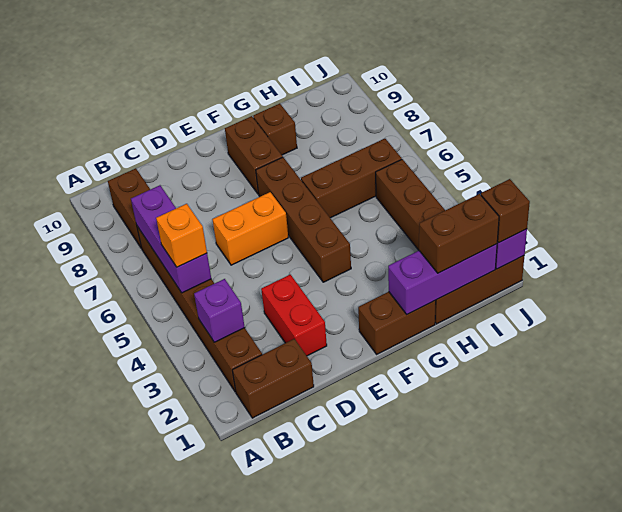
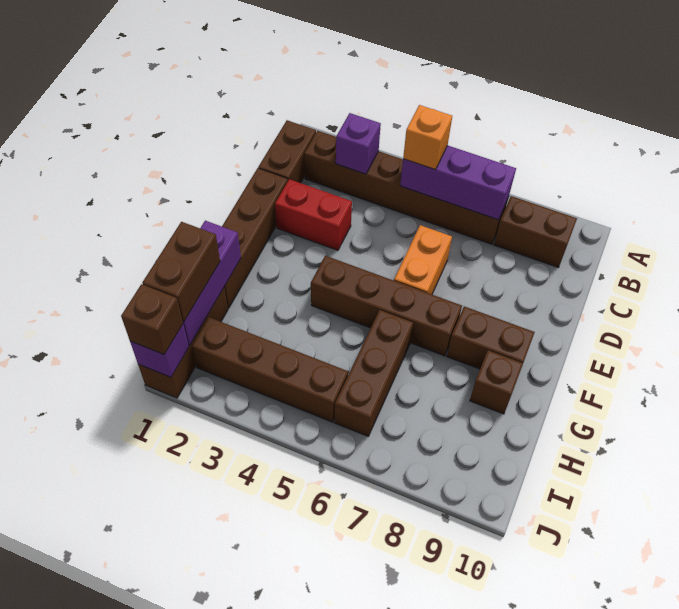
brown 1x2 brick [358,292,436,354] -> brown 1x4 brick [222,168,288,308]

